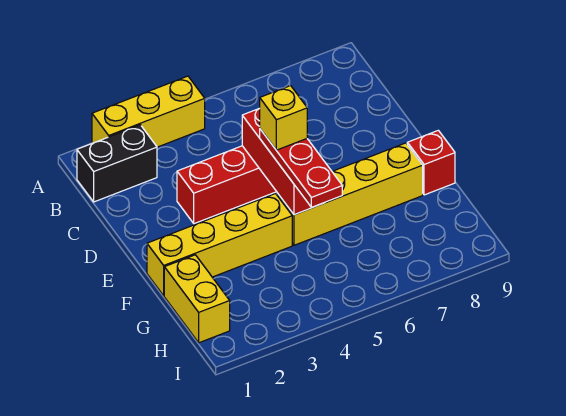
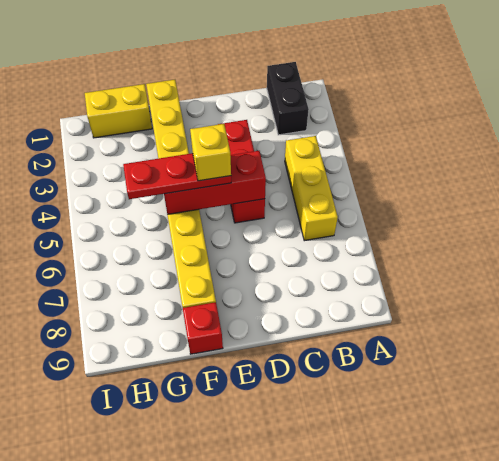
yellow 1x3 brick [92,76,205,147] -> yellow 1x3 brick moved to [285,136,338,241]

